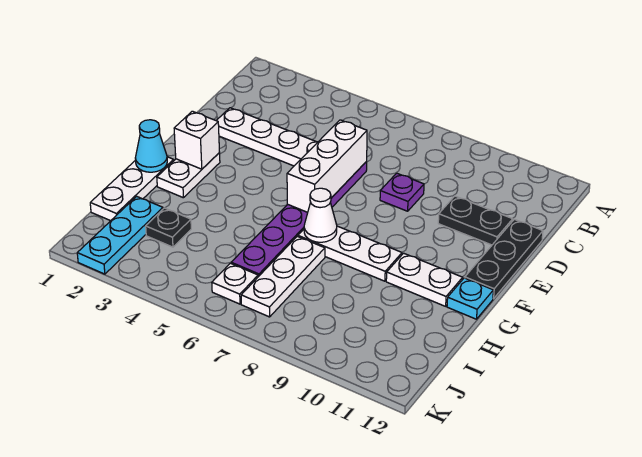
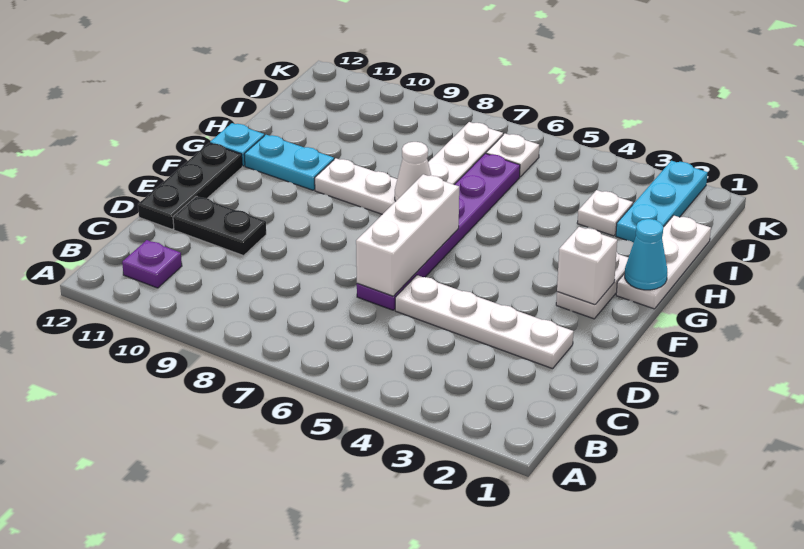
purple 1x1 plate [380,173,424,211] -> purple 1x1 plate moved to [122,240,182,288]
white 1x2 plate [386,253,463,306] -> cyan 1x2 plate [244,135,334,190]
black 1x1 plate [146,208,191,247] -> white 1x1 plate [577,190,633,236]

